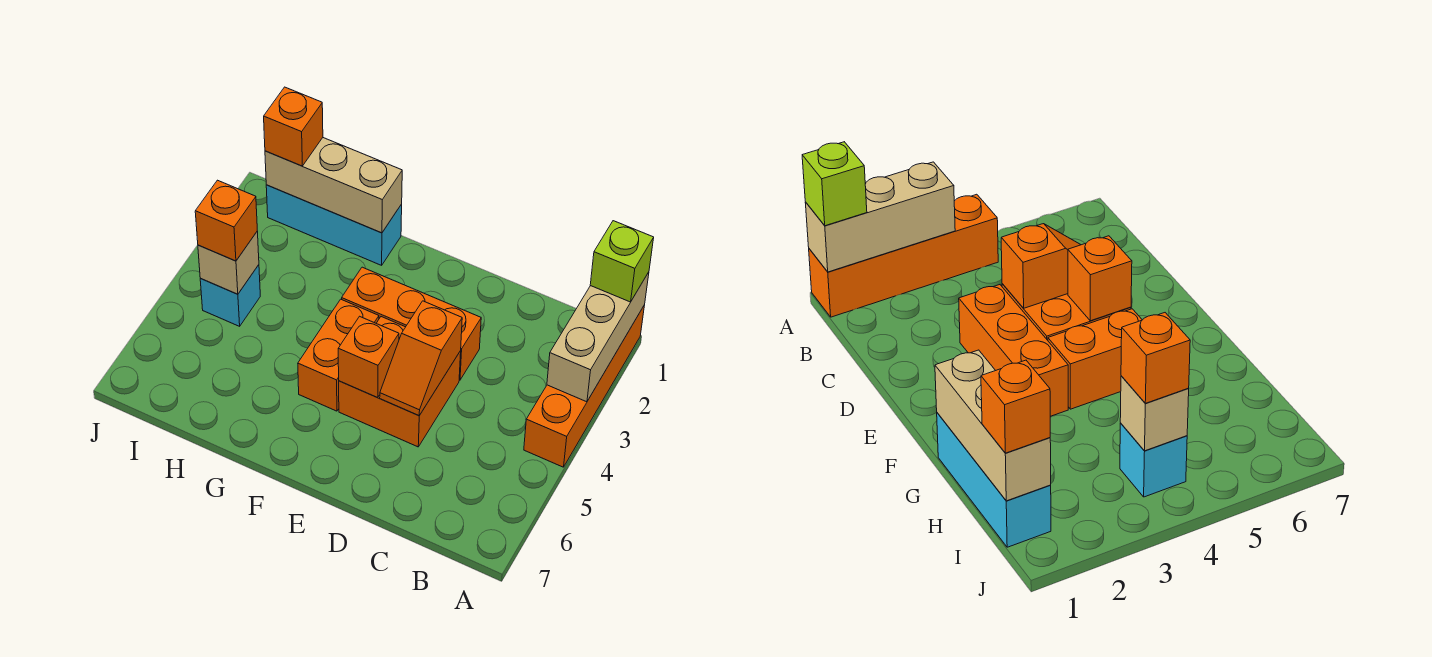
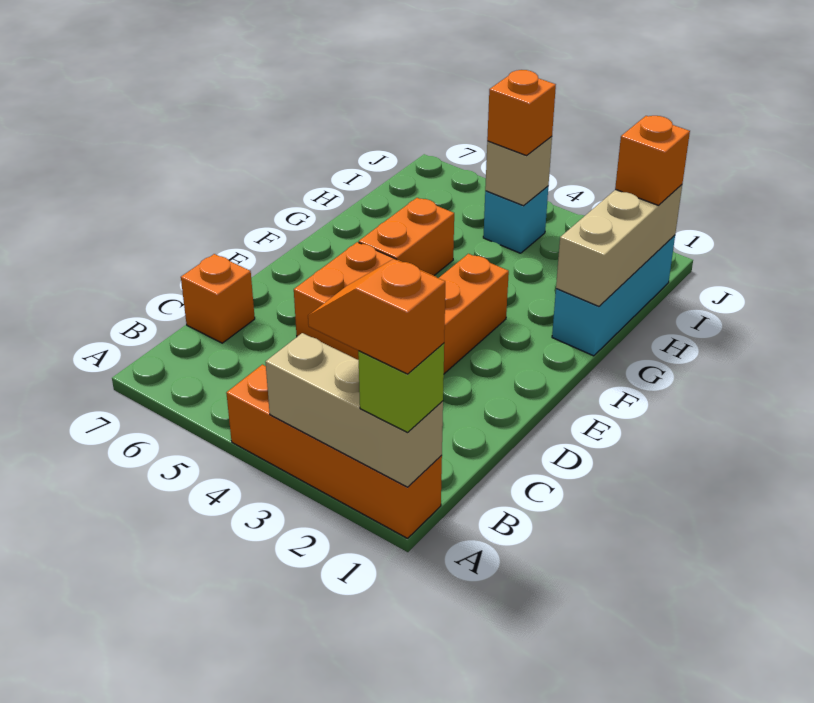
orange 1x2 slope [380,301,462,416] -> orange 1x2 slope moved to [308,259,445,374]
orange 1x1 brick [338,316,399,398] -> orange 1x1 brick moved to [181,254,255,343]
orange 1x2 brick [298,299,379,411] -> orange 1x2 brick turned to [359,198,454,275]

